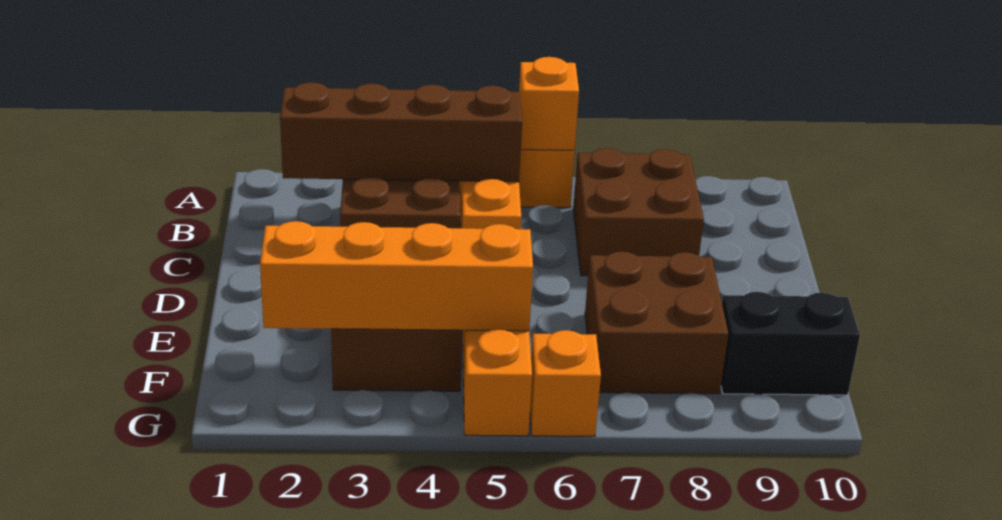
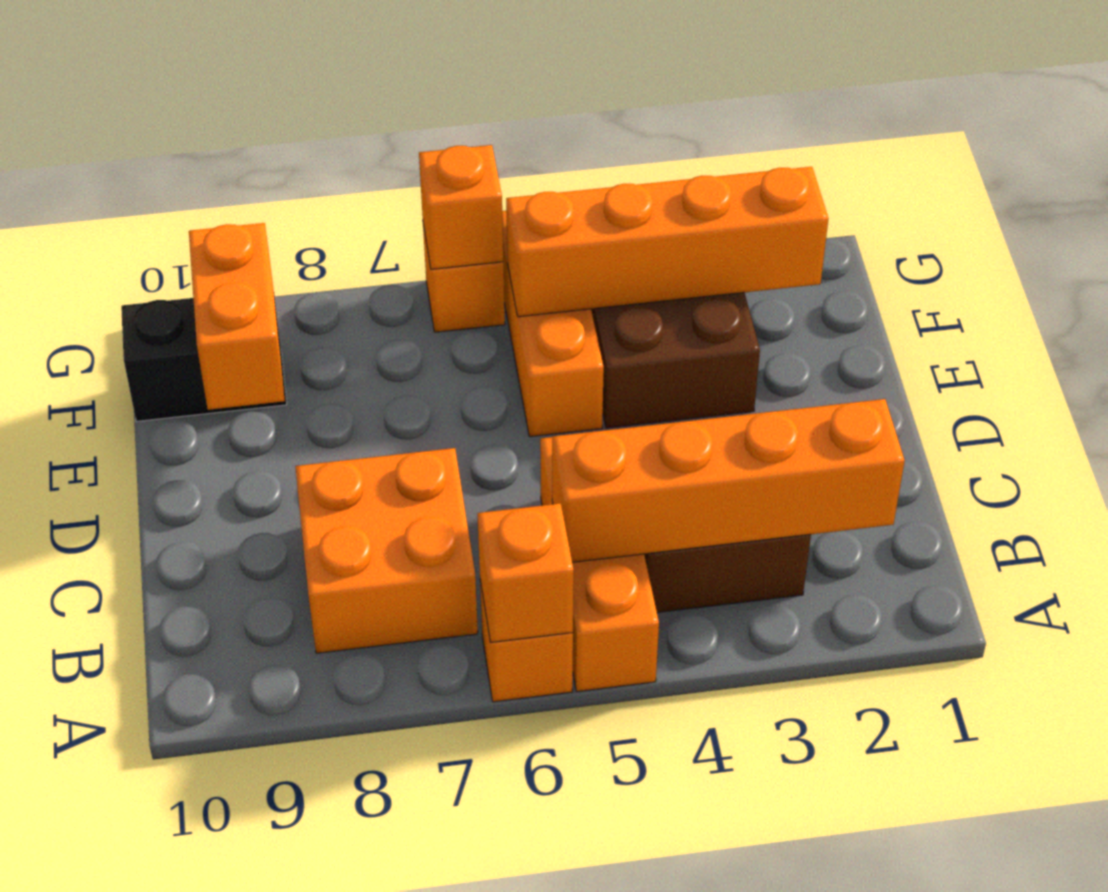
brown 1x4 brick [280,82,522,182] -> orange 1x4 brick [552,399,905,562]
brown 2x2 brick [573,148,704,276] -> orange 2x2 brick [295,448,478,653]
brown 2x2 brick [585,251,728,394] -> none
none -> orange 1x2 brick [189,223,285,410]
none -> orange 1x1 brick [419,145,503,269]

